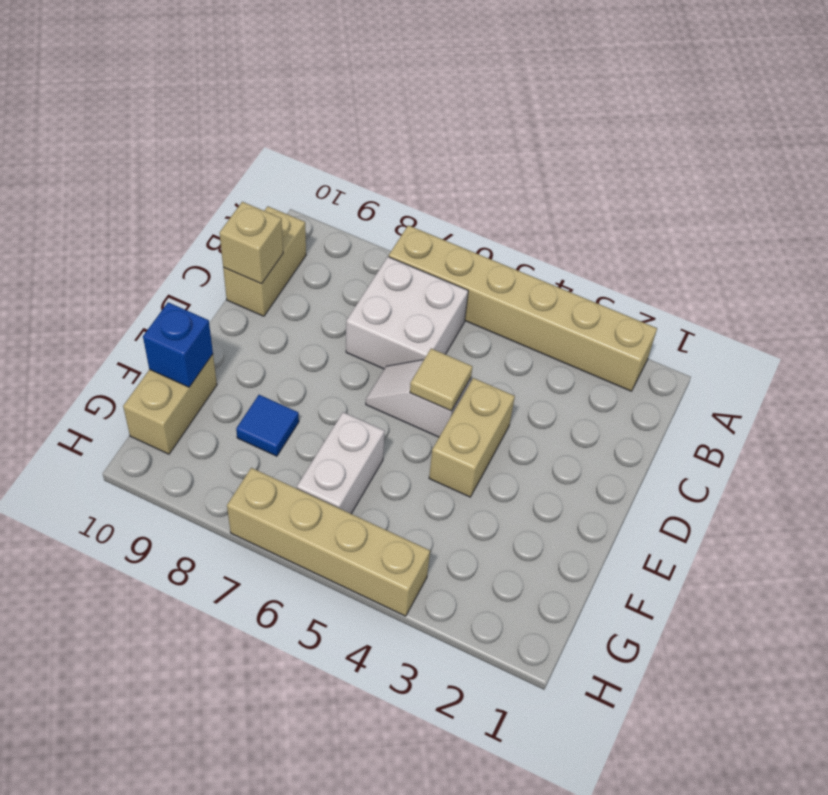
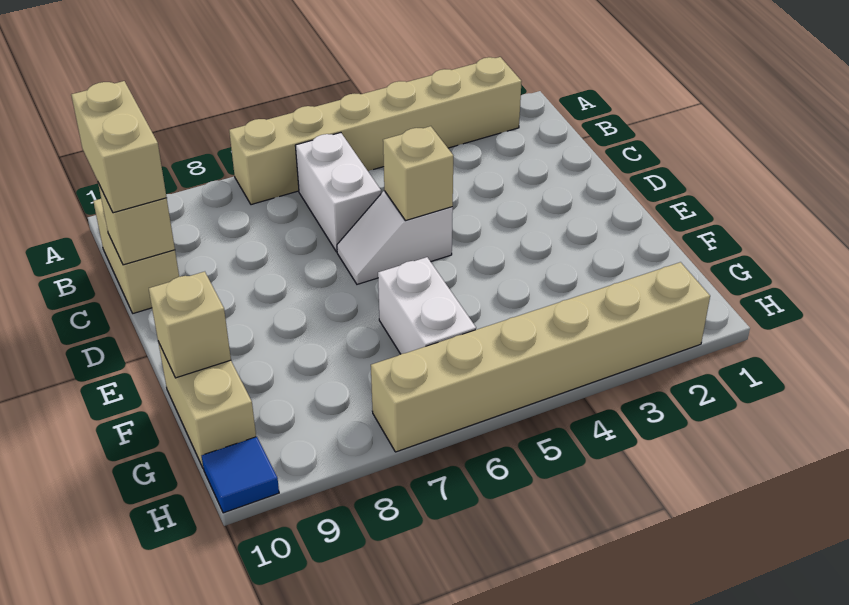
white 2x2 brick [346,257,468,369] -> white 1x2 brick [295,133,381,252]
tan 1x2 brick [429,378,515,497] -> tan 1x2 brick moved to [71,81,167,213]
tan 1x1 tile [410,349,472,411] -> tan 1x1 brick [383,126,453,221]
blue 1x1 tile [236,395,299,456] -> blue 1x1 tile moved to [202,437,279,513]
blue 1x1 brick [143,302,213,387] -> tan 1x1 brick [149,272,231,378]
tan 1x4 brick [227,468,430,616] -> tan 1x6 brick [371,262,710,452]

